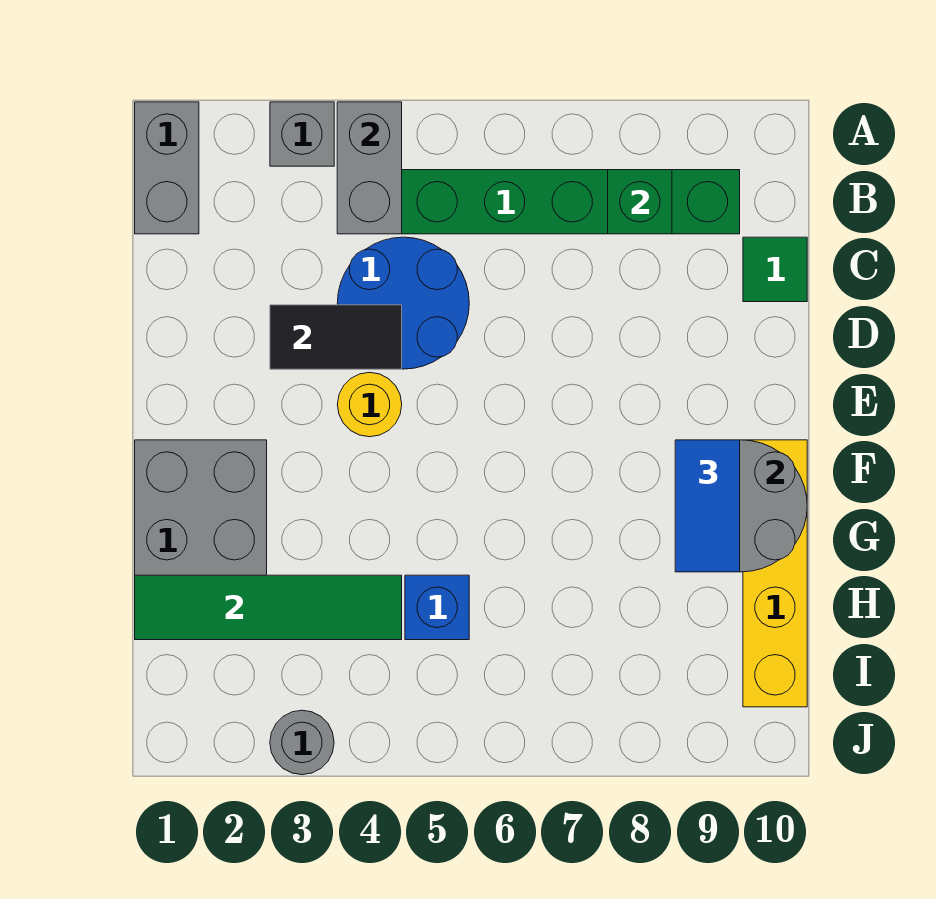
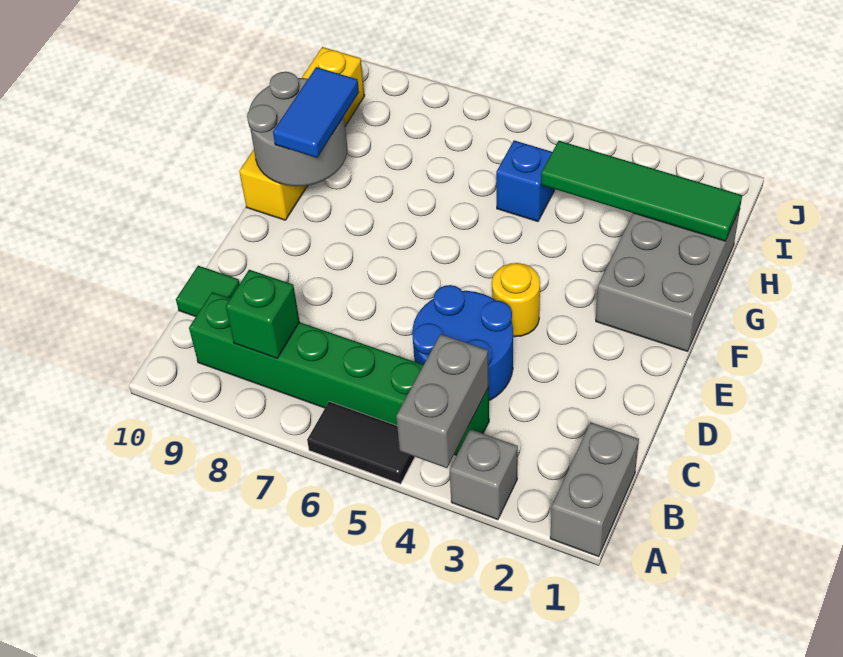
black 1x2 tile [270,305,402,369] -> black 1x2 tile moved to [307,402,415,484]
grey 1x1 round brick [270,710,334,775] -> none

